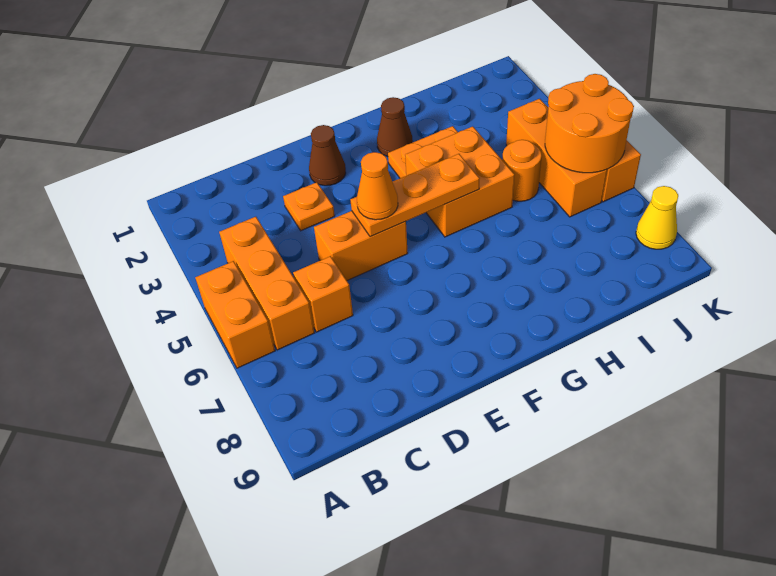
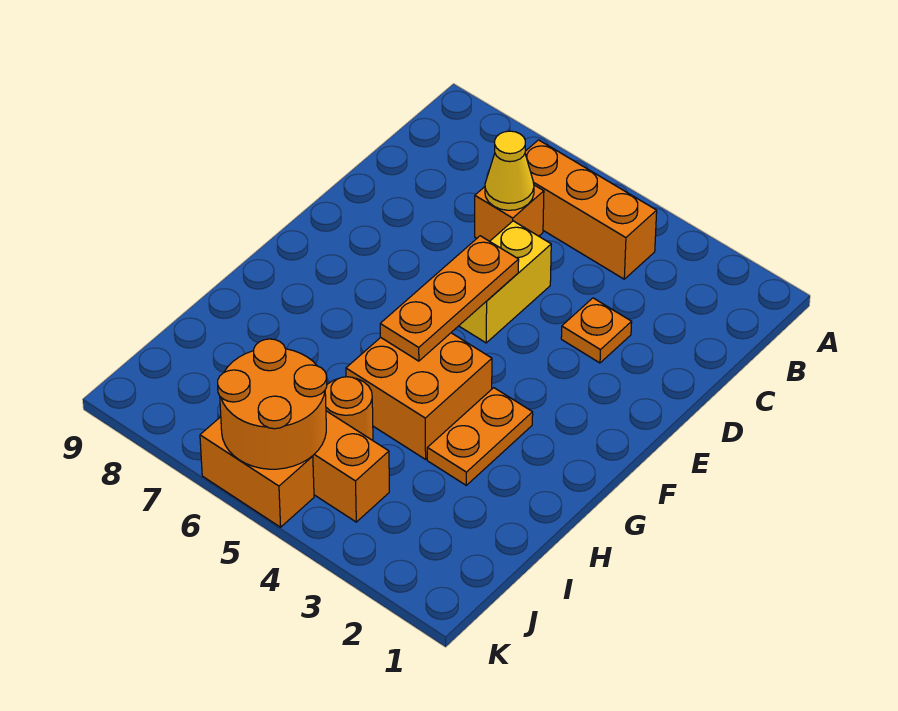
orange 1x2 brick [195,261,275,368] -> none
orange 1x2 brick [314,211,408,280] -> yellow 1x2 brick [459,221,551,343]
brown 1x1 cone [309,125,346,186] -> none
orange 1x1 cone [357,152,398,220] -> none
brown 1x1 cone [377,97,413,157] -> none
yellow 1x1 cone [636,186,678,249] -> yellow 1x1 cone moved to [485,131,534,210]

